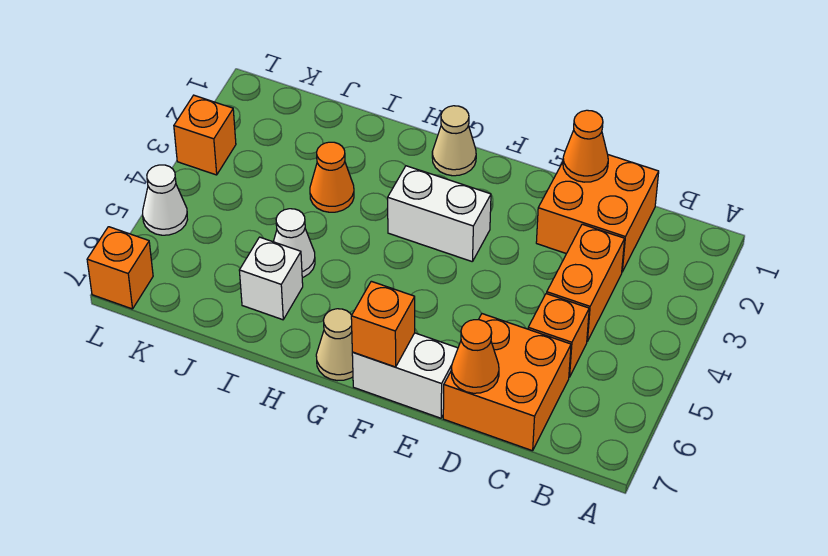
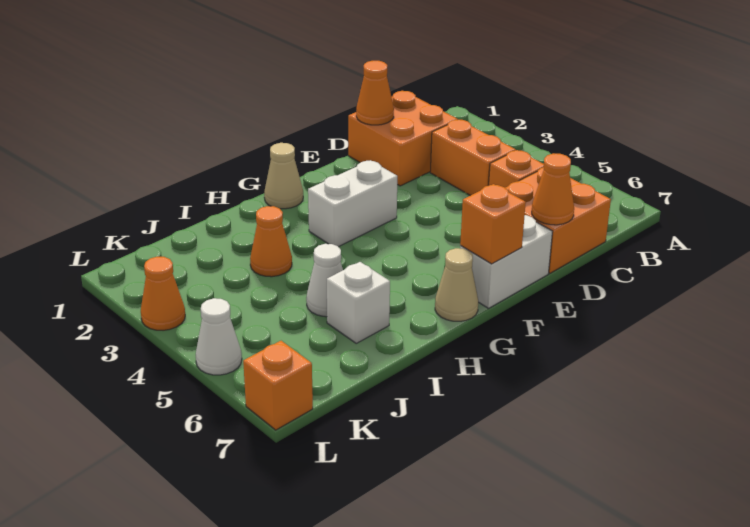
orange 1x1 brick [174,95,236,175] -> orange 1x1 cone [141,257,185,330]

